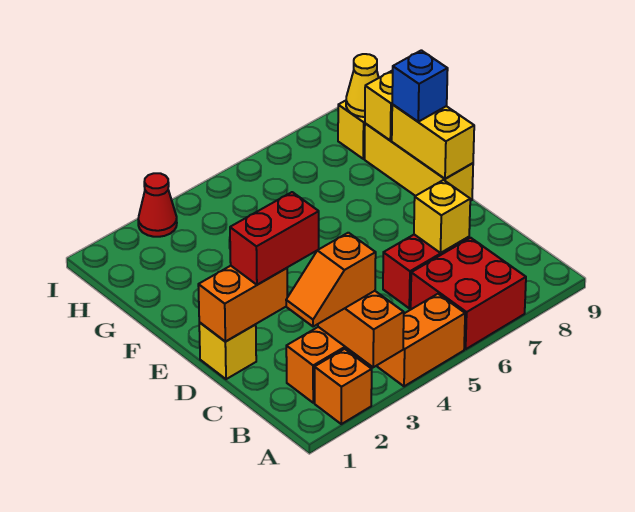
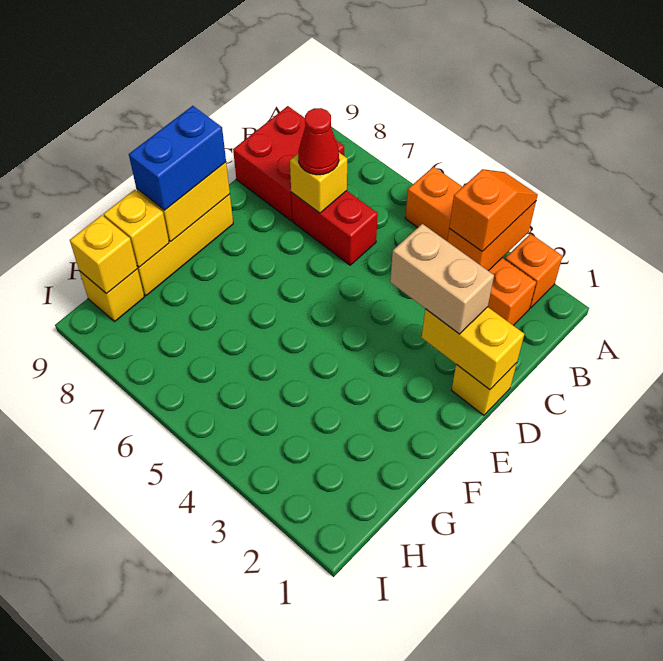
red 2x2 brick [411,238,526,349] -> red 2x2 brick moved to [233,106,344,221]
orange 1x2 slope [286,233,376,327] -> orange 1x2 slope turned to [449,169,538,251]
orange 1x2 brick [198,266,287,341] -> yellow 1x2 brick [422,307,524,390]
red 1x2 brick [230,192,319,285] -> tan 1x2 brick [390,224,494,334]
blue 1x1 brick [392,50,448,122] -> blue 1x2 brick [129,106,226,210]
yellow 1x1 cone [346,54,379,117] -> yellow 1x1 brick [70,215,137,293]
red 1x1 cone [138,173,177,237] -> red 1x1 cone moved to [298,108,339,175]

